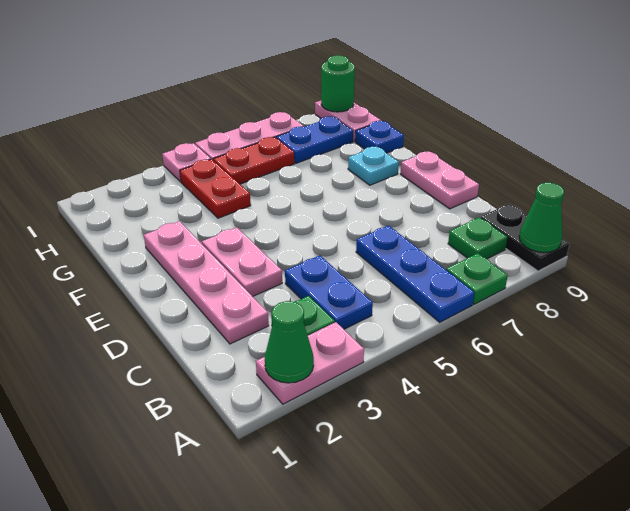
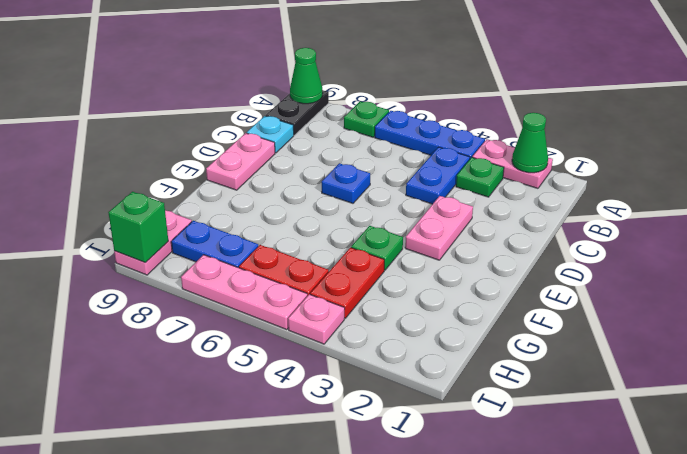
blue 1x3 plate [356,225,474,322] -> blue 1x3 plate turned to [375,111,485,159]
green 1x1 plate [448,217,508,259] -> green 1x1 plate moved to [351,226,403,270]
pink 1x4 plate [144,221,269,344] -> none
cyan 1x1 plate [348,146,399,185] -> cyan 1x1 plate moved to [247,116,294,153]
blue 1x1 plate [355,121,404,153] -> blue 1x1 plate moved to [322,163,370,203]
green 1x1 round brick [321,55,355,112] -> green 1x1 brick [108,192,168,263]

